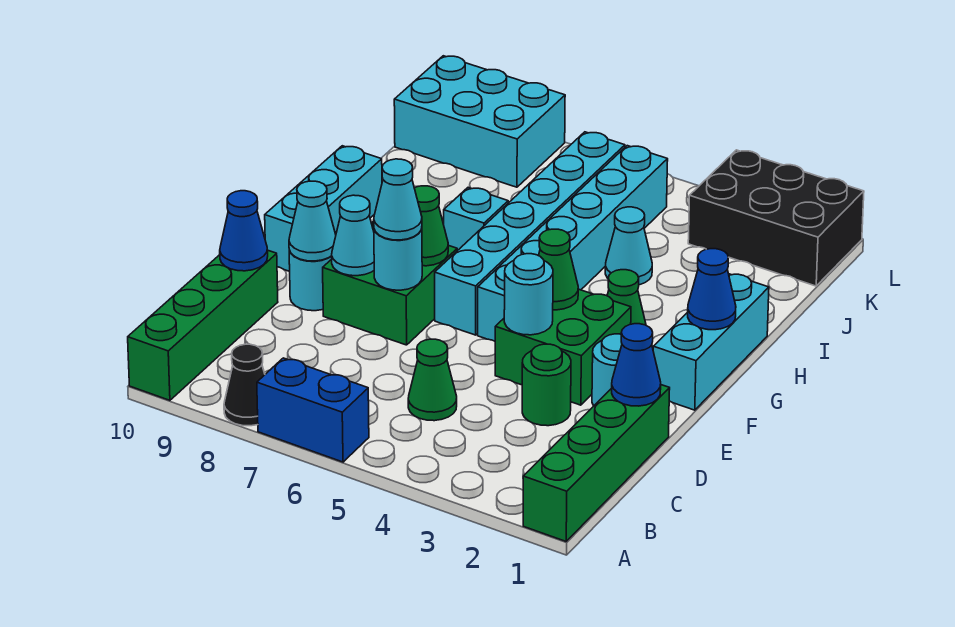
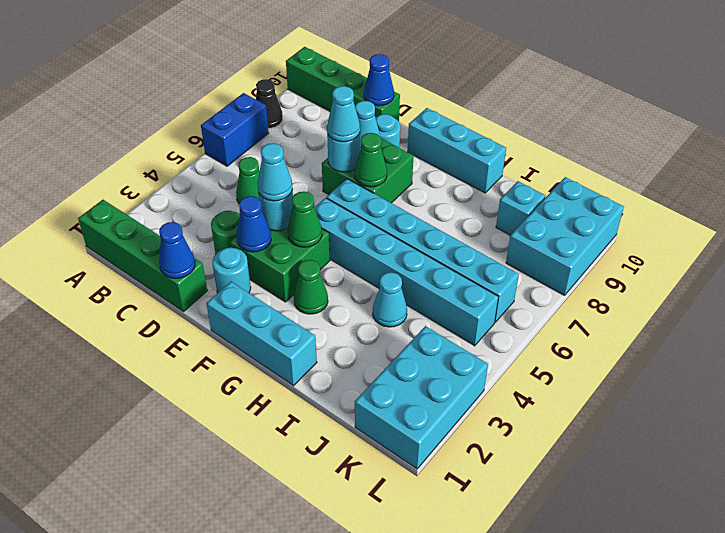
cyan 1x1 cone [289,181,336,261] -> cyan 1x1 cone moved to [257,143,293,201]
blue 1x1 cone [688,249,736,330] -> blue 1x1 cone moved to [237,196,271,252]
cyan 1x1 brick [444,188,508,251] -> cyan 1x1 brick moved to [496,181,546,235]
black 2x3 brick [688,150,864,286] -> cyan 2x3 brick [355,326,488,469]

